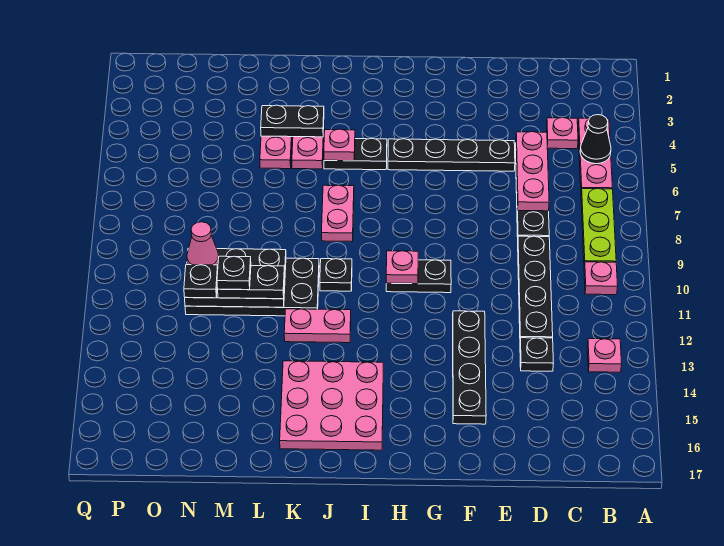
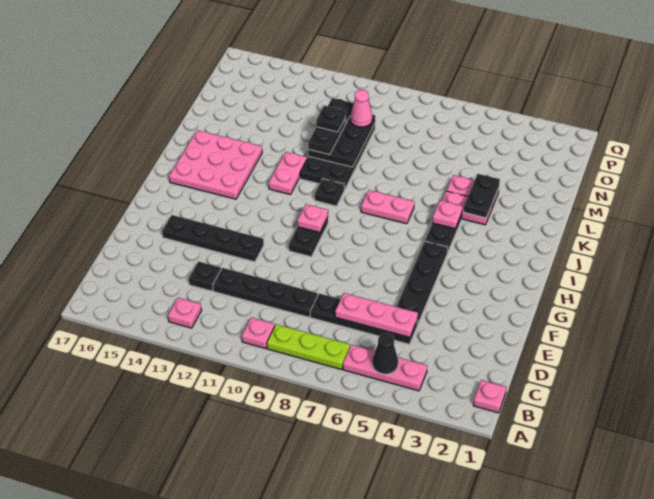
pink 1x1 plate [547,118,578,149] -> pink 1x1 plate moved to [473,380,506,413]

